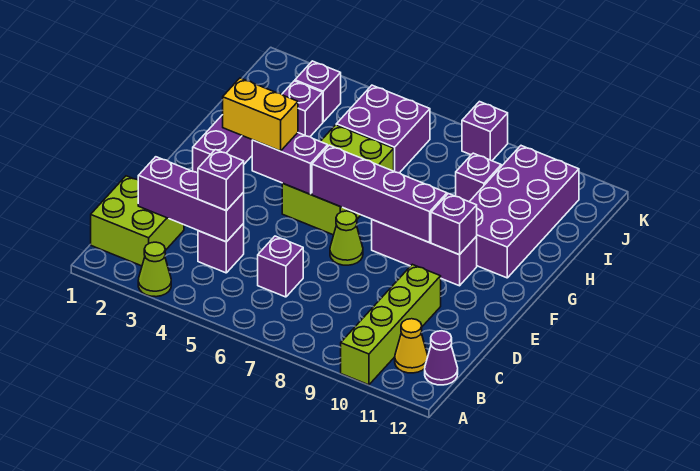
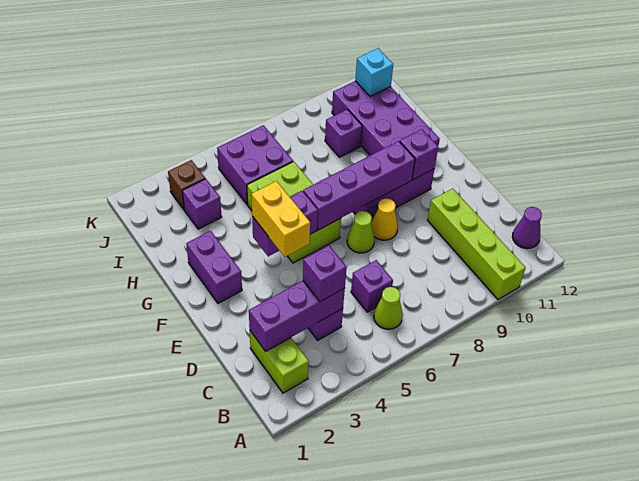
lime 1x1 cone [138,242,171,297] -> lime 1x1 cone moved to [374,287,403,329]
lime 2x2 brick [91,176,184,266] -> lime 1x2 brick [250,331,309,393]
yellow 1x1 cone [395,319,428,373] -> yellow 1x1 cone moved to [371,198,398,240]
yellow 1x2 brick [223,78,298,151] -> yellow 1x2 brick turned to [251,181,310,257]
purple 1x1 brick [295,61,341,122] -> brown 1x1 brick [168,160,205,209]
none -> cyan 1x1 brick [355,48,393,96]
purple 1x1 brick [462,102,508,161] -> none

